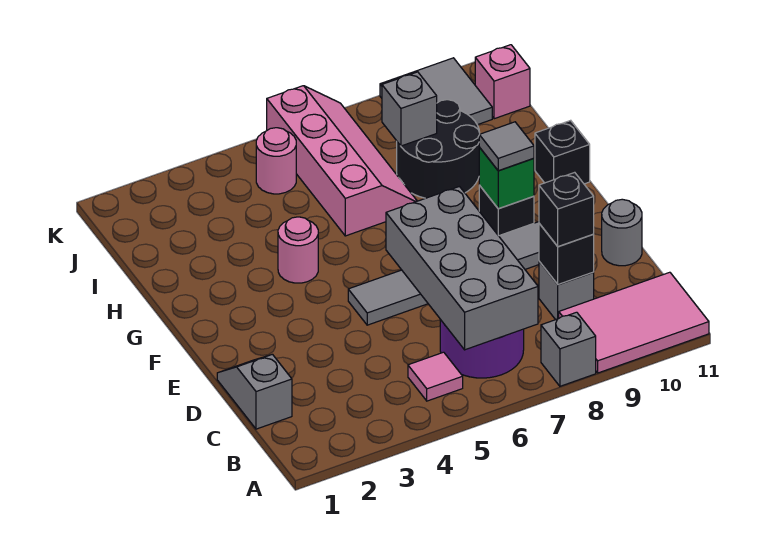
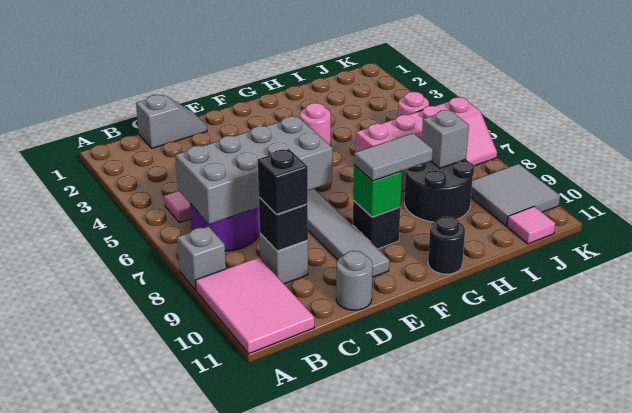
grey 1x1 tile [479,122,534,171] -> grey 1x2 tile [354,133,433,181]
black 1x1 brick [535,120,590,184] -> black 1x1 round brick [428,216,465,274]
pink 1x1 brick [475,45,530,119] -> pink 1x1 tile [507,206,555,244]

